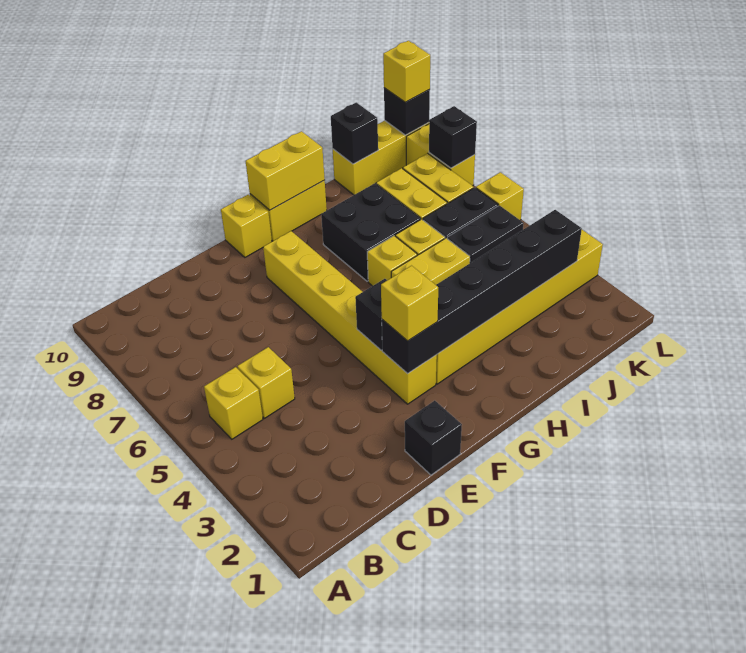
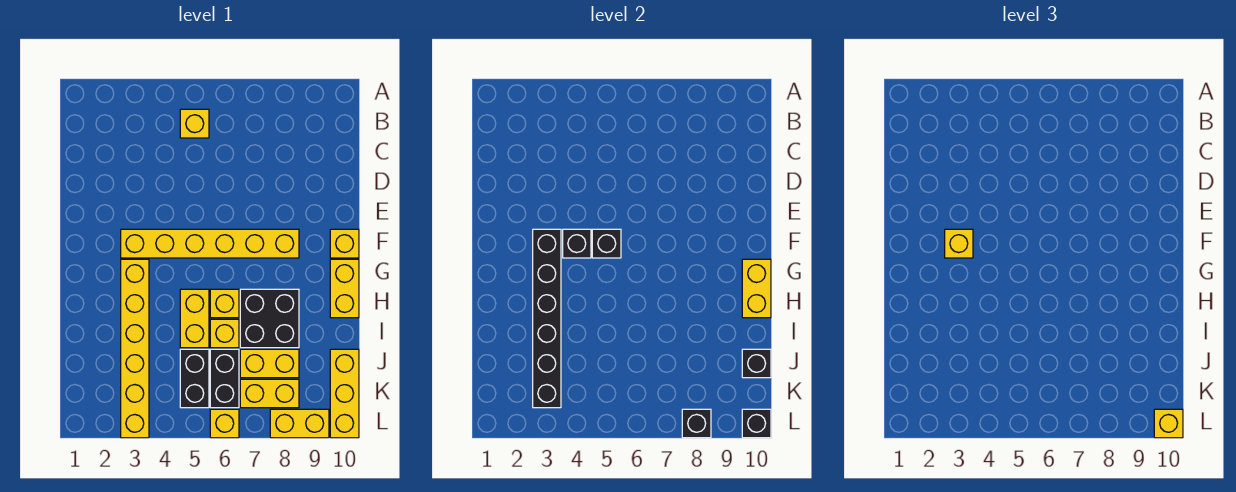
yellow 1x1 brick [237,347,295,418] -> none
black 1x1 brick [405,401,462,475] -> black 1x1 brick moved to [592,229,621,258]

